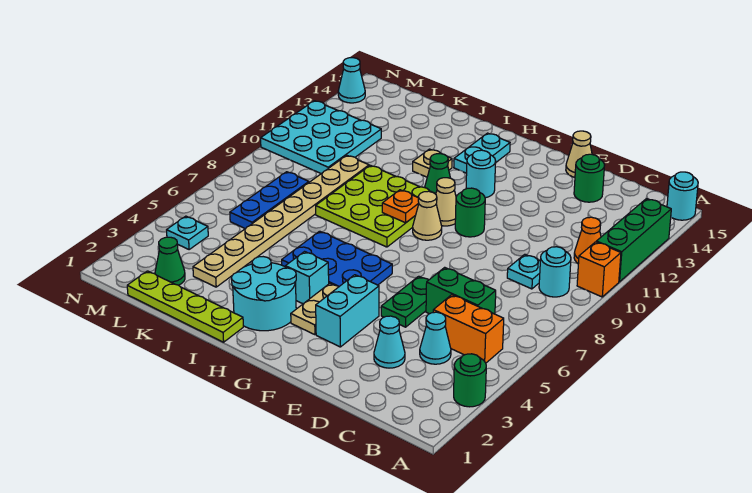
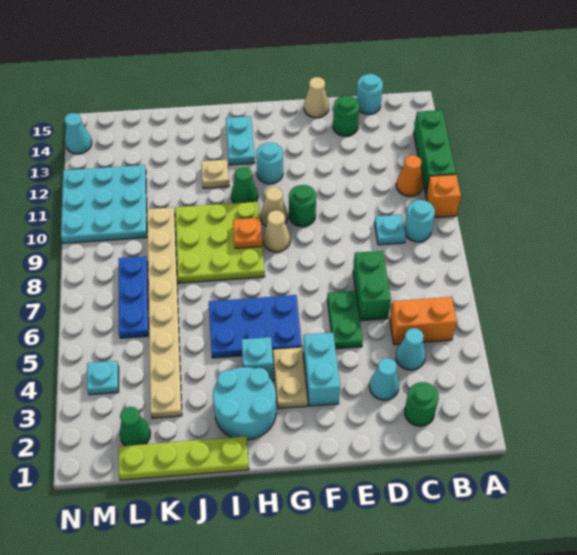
green 1x1 round brick [454,354,486,407] -> green 1x1 round brick moved to [405,382,439,426]
cyan 1x1 round brick [667,172,698,220] -> cyan 1x1 round brick moved to [356,74,383,114]
green 1x2 brick [426,267,496,314] -> green 1x2 brick turned to [353,251,391,321]

